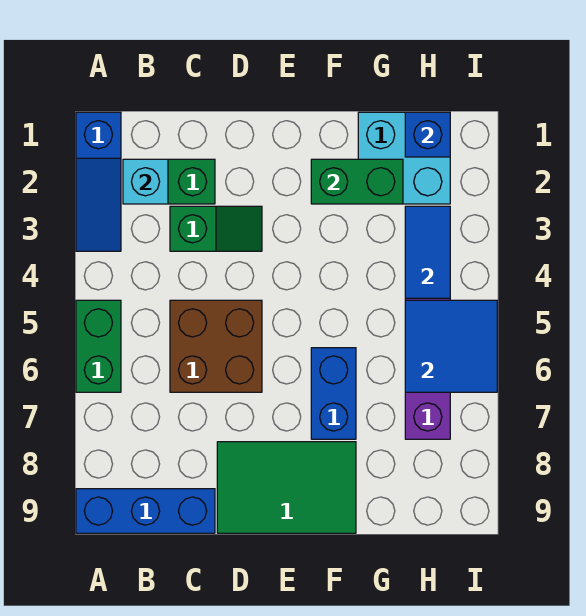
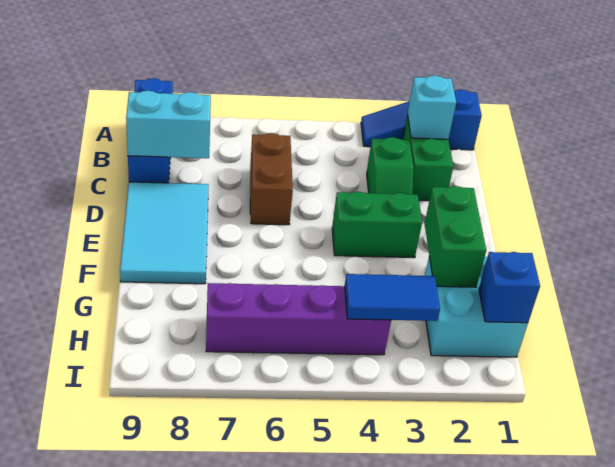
green 1x2 brick [76,300,121,392] -> green 1x2 brick moved to [332,192,422,258]
brown 2x2 brick [170,300,262,392] -> brown 1x2 brick [250,133,293,225]
none -> cyan 1x2 brick [126,91,211,158]
green 2x3 tile [217,442,356,533] -> cyan 2x3 tile [120,182,209,284]
blue 1x2 brick [311,348,356,439] -> none
blue 2x2 tile [405,300,497,392] -> none

